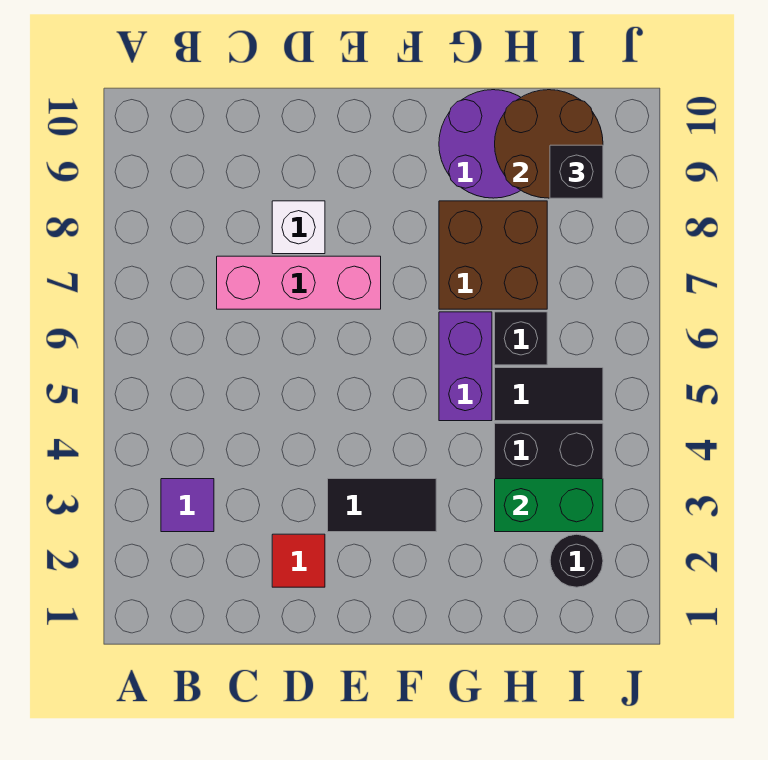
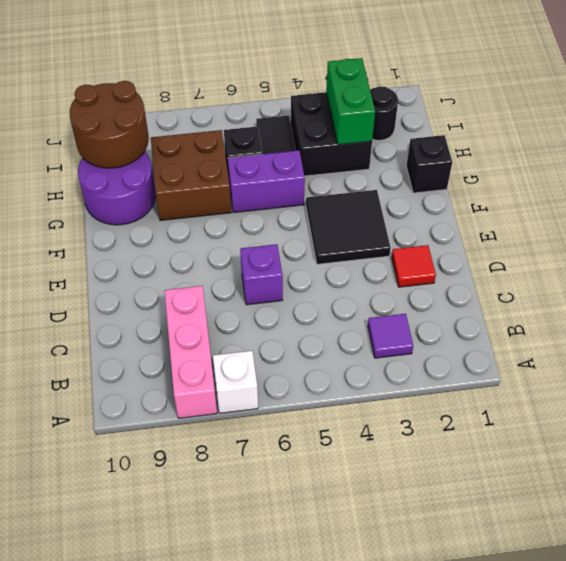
pink 1x3 brick [217,256,381,309] -> pink 1x3 brick moved to [164,286,217,418]
none -> purple 1x1 brick [240,244,283,305]
white 1x1 brick [272,201,325,254] -> white 1x1 brick moved to [213,351,258,413]
black 1x2 tile [328,479,436,532] -> black 2x2 tile [306,190,391,264]
black 1x1 brick [550,145,603,198] -> black 1x1 brick moved to [406,135,452,193]

